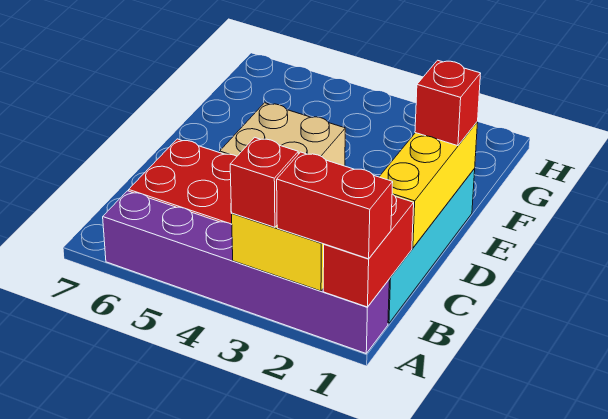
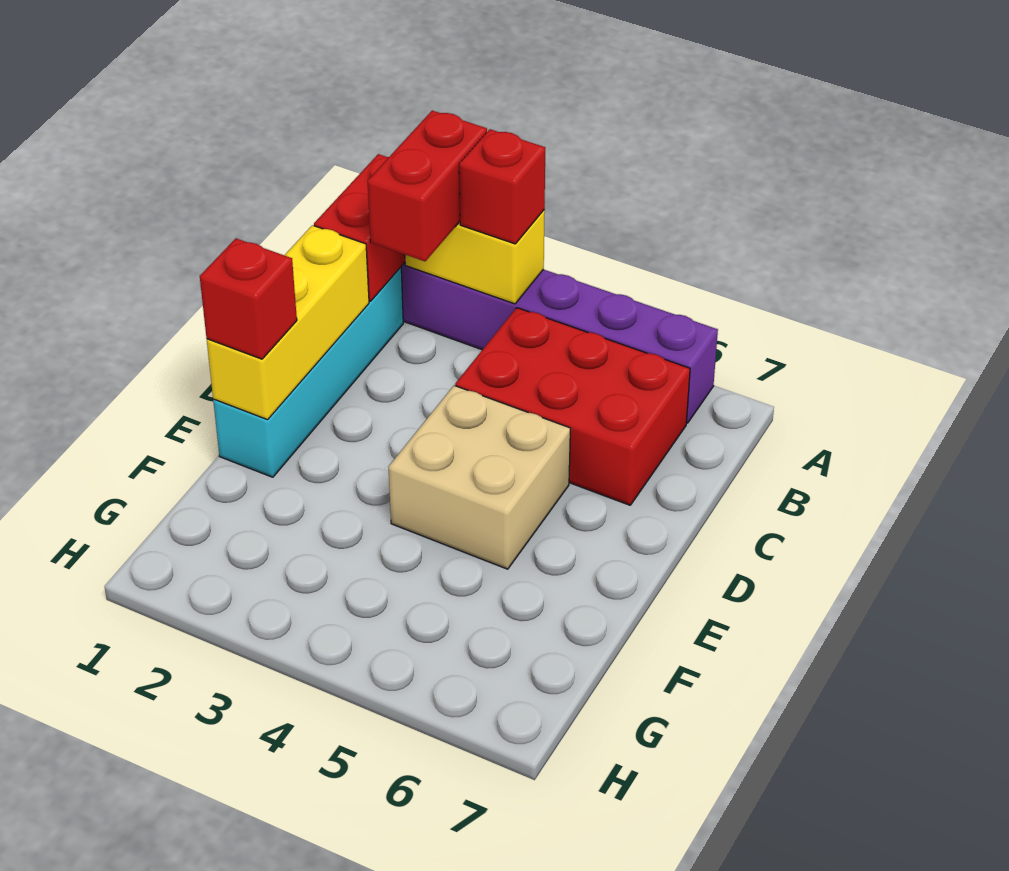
red 1x2 brick [277,152,393,259] -> red 1x2 brick turned to [368,111,487,261]

